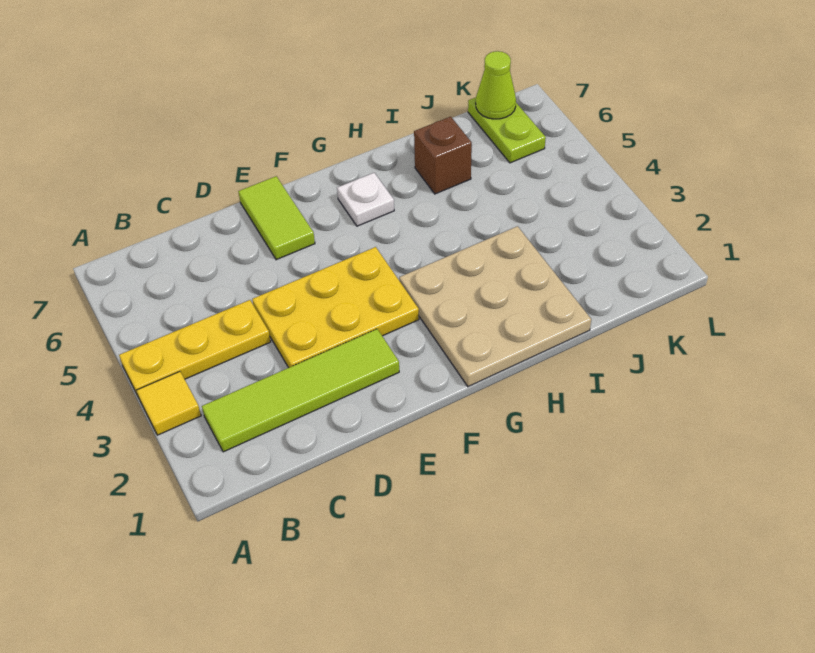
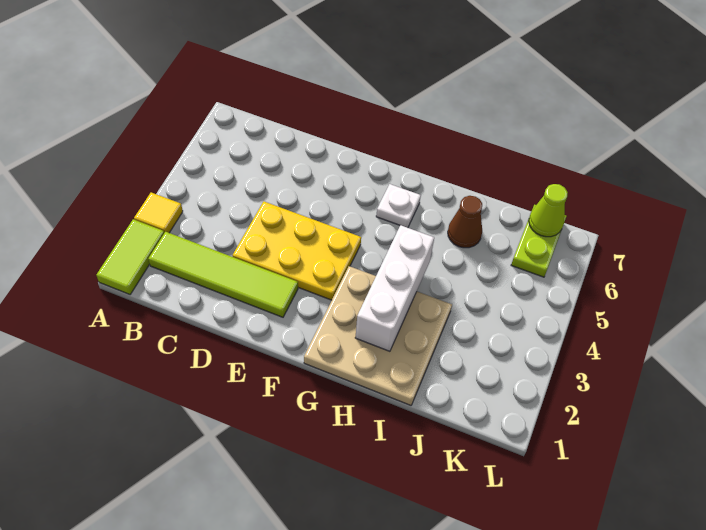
yellow 1x3 plate [119,300,271,396] -> none
lime 1x2 tile [238,176,315,260] -> lime 1x2 tile moved to [96,219,164,294]
none -> white 1x3 brick [355,225,434,351]
brown 1x1 brick [414,117,472,194] -> brown 1x1 cone [448,196,482,248]

